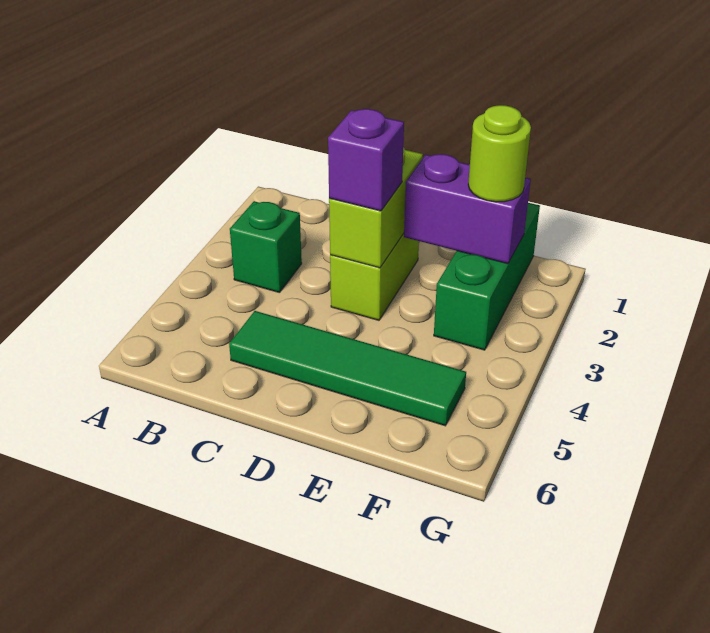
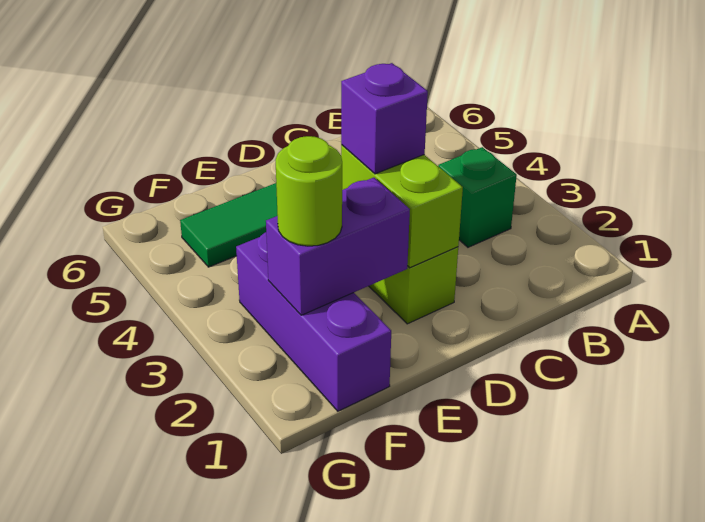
green 1x3 brick [434,203,540,350] -> purple 1x3 brick [236,232,391,411]

